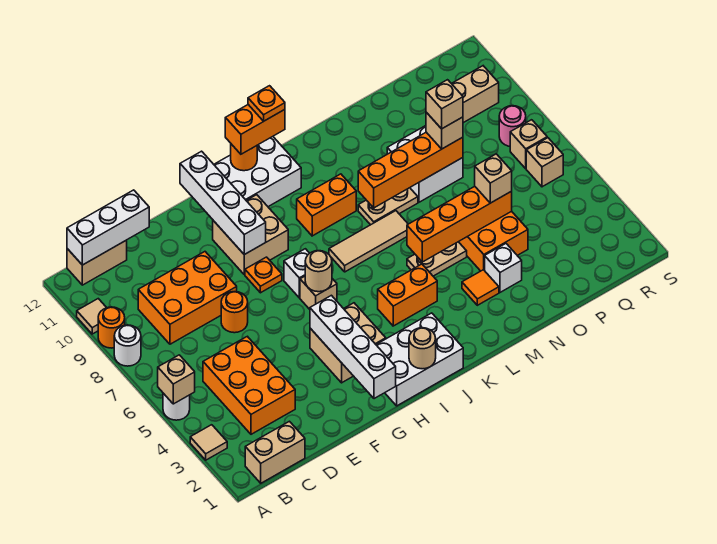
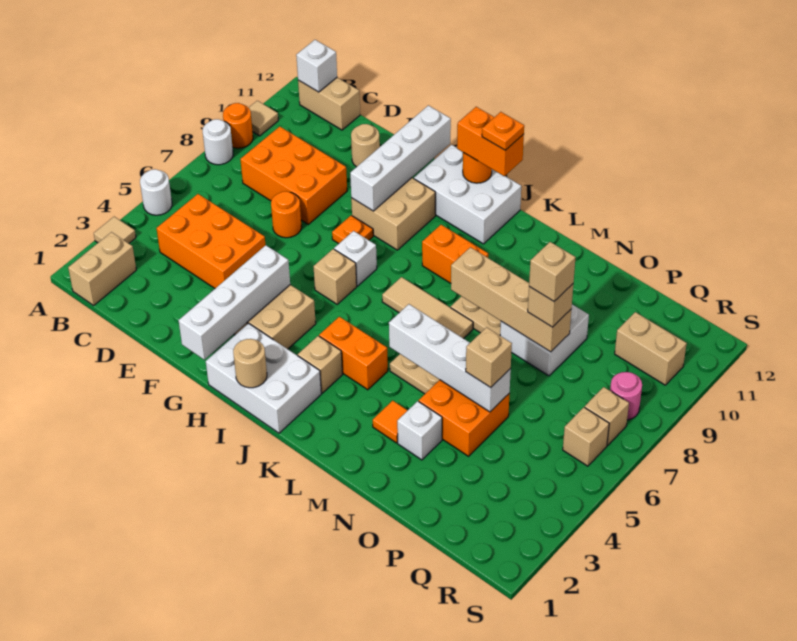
tan 1x1 brick [158,355,195,404] -> tan 1x1 brick moved to [298,336,343,393]
tan 1x2 brick [245,421,305,483] -> tan 1x2 brick turned to [68,232,136,305]
white 1x3 brick [67,190,149,265] -> white 1x1 brick [296,40,337,92]
orange 2x3 brick [203,336,295,434] -> orange 2x3 brick turned to [156,194,265,288]
tan 1x1 round brick [305,251,332,292] -> tan 1x1 round brick moved to [351,124,380,167]
orange 1x4 brick [407,186,512,262] -> white 1x4 brick [389,304,511,412]
orange 1x4 brick [358,132,463,208] -> tan 1x4 brick [451,247,571,352]

